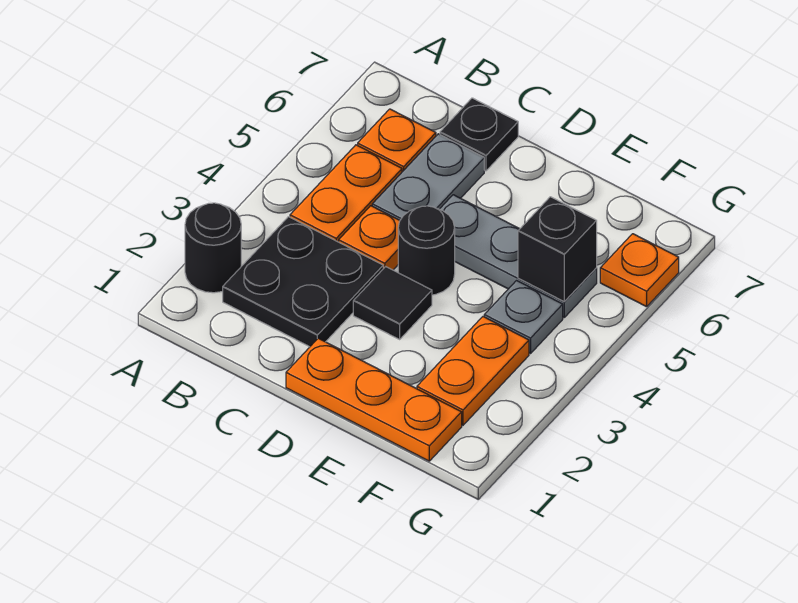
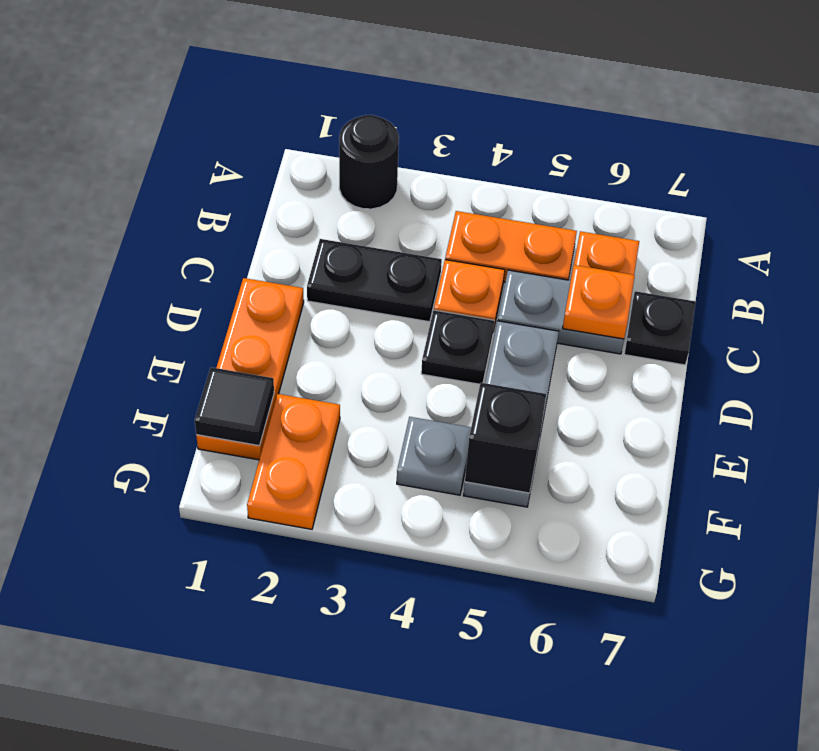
black 2x2 plate [223,217,383,347] -> black 1x2 plate [307,239,442,322]
black 1x1 tile [353,267,432,339] -> black 1x1 tile moved to [195,367,274,446]
black 1x1 round brick [398,206,455,295] -> black 1x1 plate [421,310,494,384]
orange 1x2 plate [417,317,529,425] -> orange 1x2 plate turned to [247,394,340,529]
orange 1x1 plate [600,234,679,307] -> orange 1x1 plate moved to [563,265,635,339]

